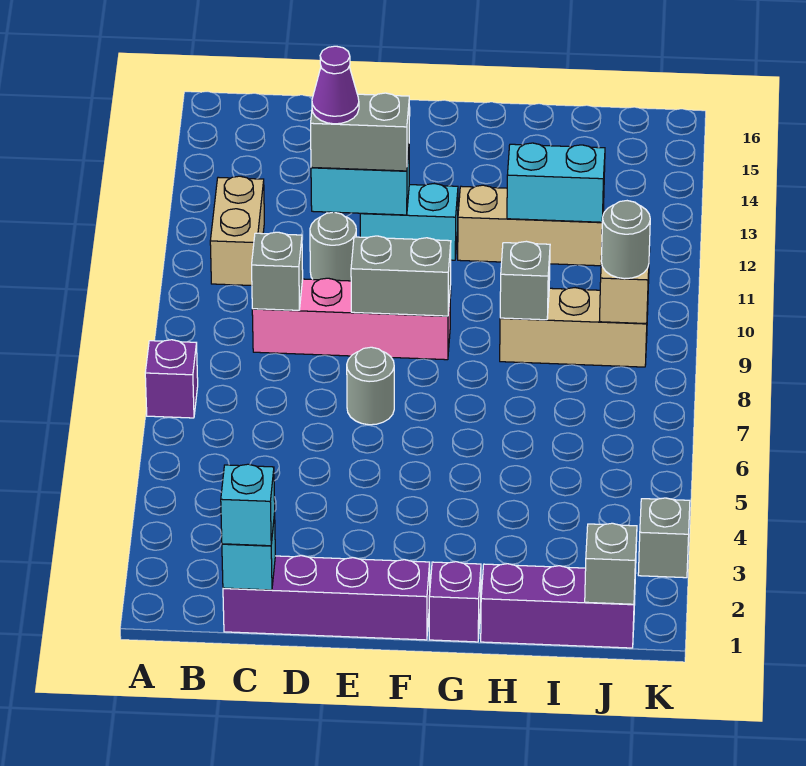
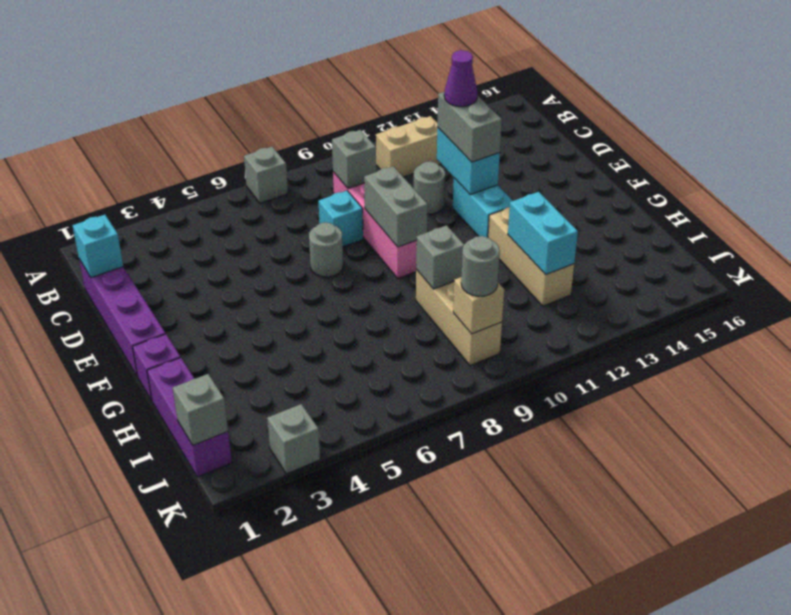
purple 1x1 brick [145,340,198,418] -> grey 1x1 brick [244,147,288,203]
cyan 1x1 brick [221,464,275,546] -> cyan 1x1 brick moved to [318,191,363,247]

